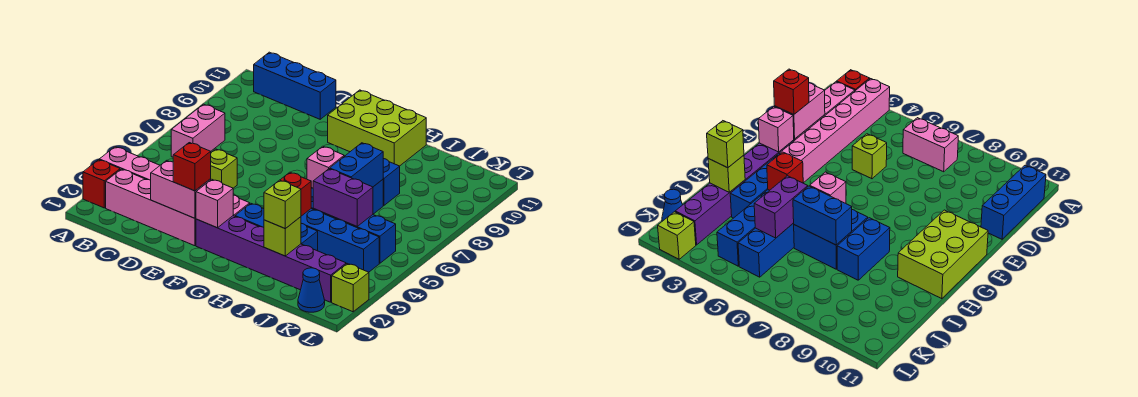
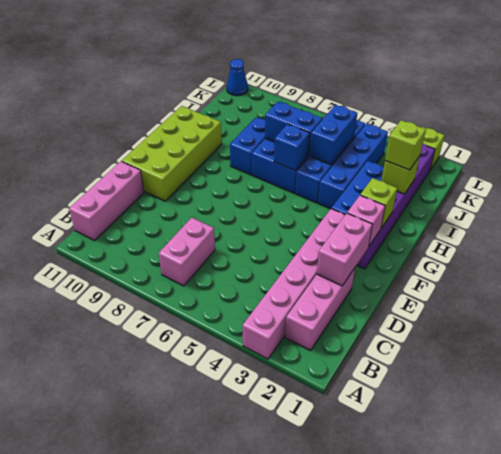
red 1x1 brick [83,160,120,208] -> none
pink 1x4 brick [106,169,196,246] -> pink 1x3 brick [285,268,355,350]
pink 1x2 brick [171,104,225,157] -> pink 1x2 brick turned to [159,218,215,286]
blue 1x3 brick [254,52,336,119] -> pink 1x3 brick [69,161,144,240]
lime 1x1 brick [211,149,237,188] -> lime 1x1 brick moved to [360,178,397,228]
red 1x1 brick [173,143,211,191] -> none
lime 2x3 brick [328,90,426,166] -> lime 2x4 brick [122,106,222,201]
red 1x1 brick [280,172,311,216] -> none
pink 1x1 brick [307,146,344,188] -> blue 1x1 brick [274,124,310,171]
purple 1x2 brick [313,169,373,227] -> blue 1x2 brick [309,105,357,165]
blue 1x1 cone [298,268,325,312] -> blue 1x1 cone moved to [227,59,248,96]

